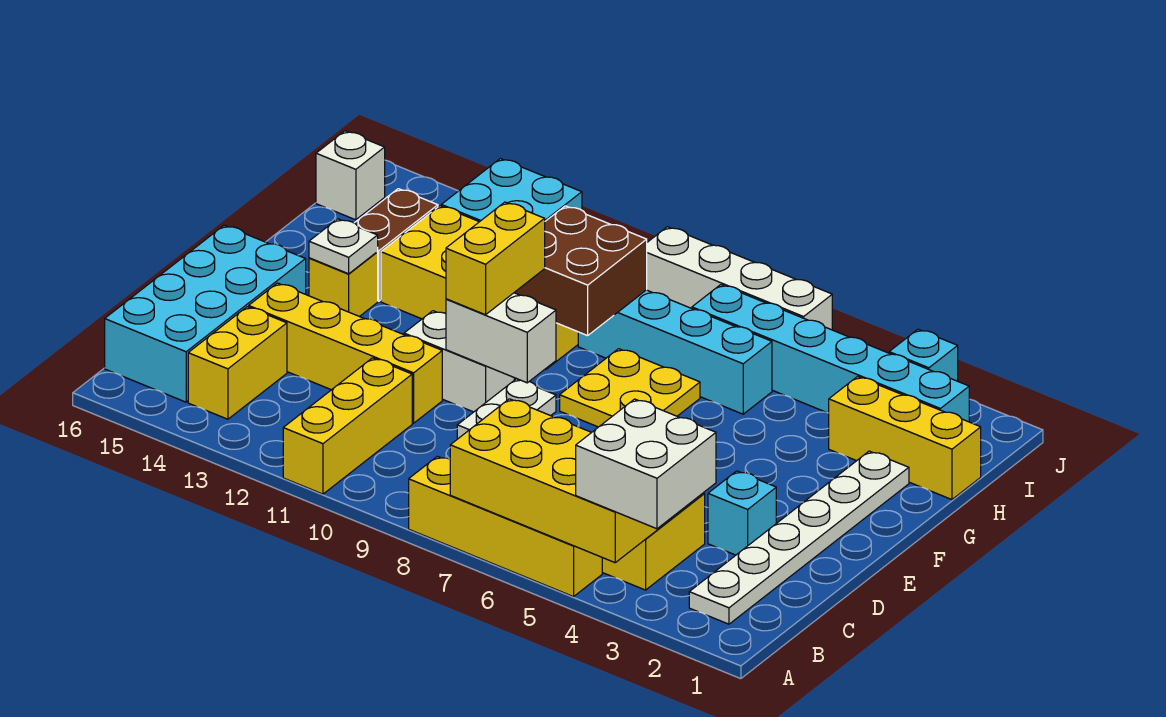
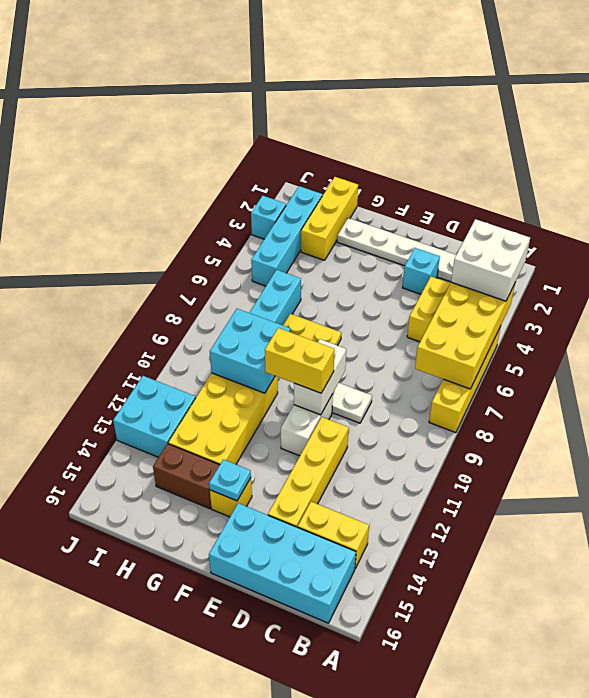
yellow 1x3 brick [283,358,412,494] -> none
white 1x1 plate [309,219,378,274] -> cyan 1x1 plate [209,459,251,501]
brown 2x2 brick [514,206,647,336] -> cyan 2x2 brick [210,309,290,393]
cyan 1x6 brick [692,285,969,422] -> cyan 1x4 brick [251,186,322,286]
white 1x1 brick [316,131,385,220] -> none
white 1x4 brick [647,227,832,330] -> none

